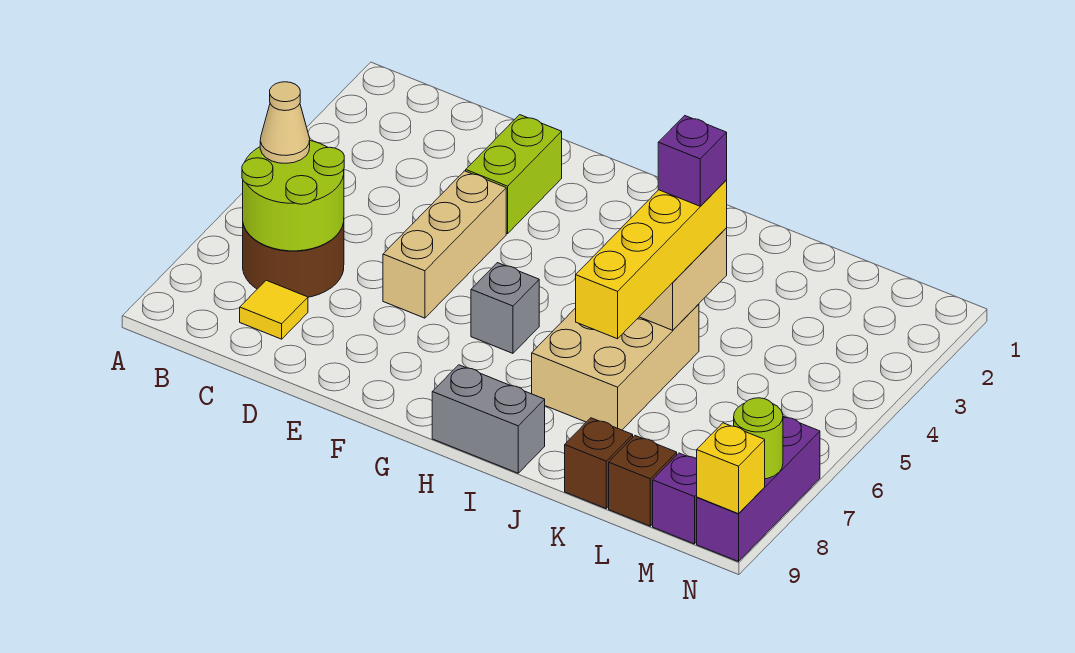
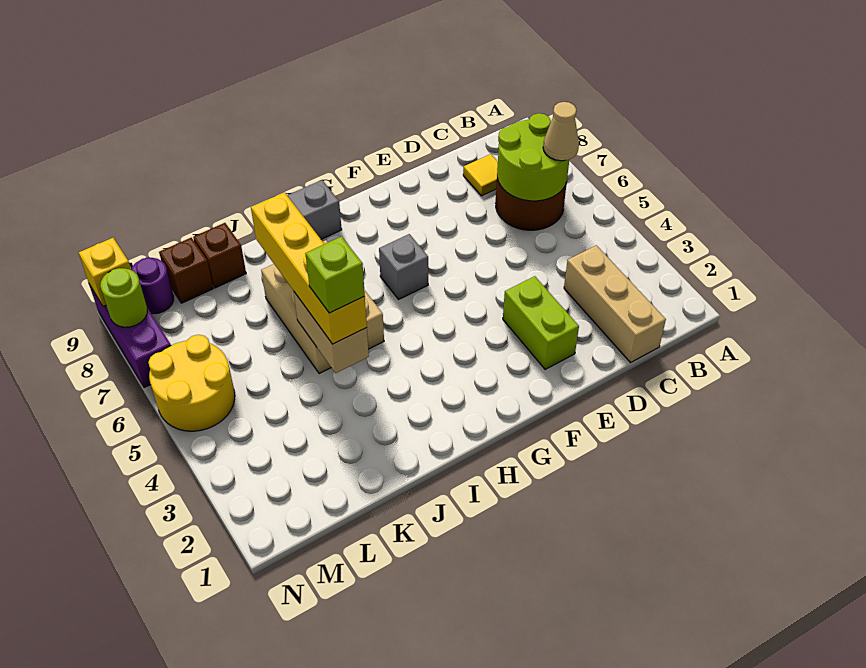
tan 1x3 brick [383,171,506,318] -> tan 1x3 brick moved to [564,245,666,363]
purple 1x1 brick [658,116,727,206] -> lime 1x1 brick [305,237,365,313]
none -> yellow 2x2 round brick [149,335,235,431]
purple 1x1 brick [653,453,697,544] -> purple 1x1 round brick [131,258,174,314]

